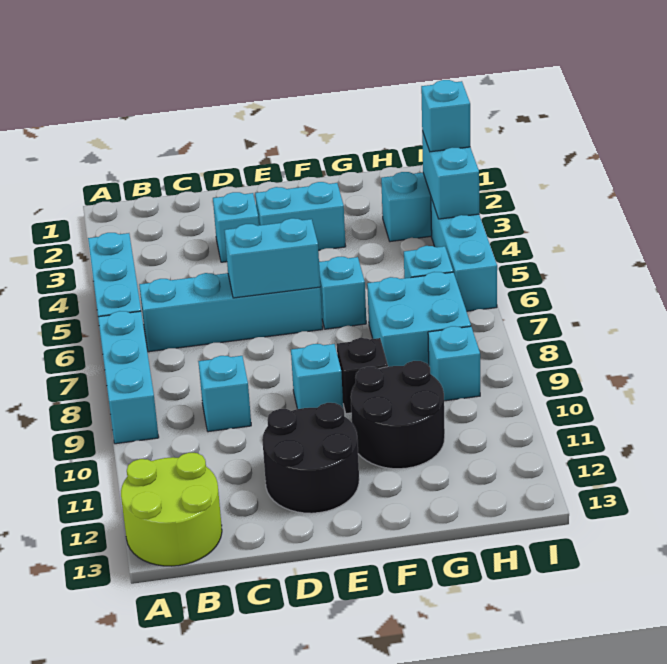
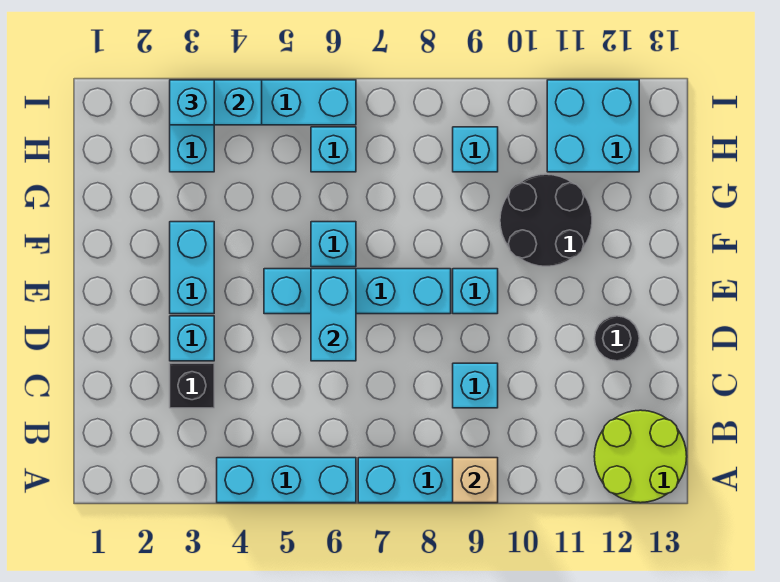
none -> tan 1x1 brick [453,458,498,503]
cyan 1x4 brick [139,273,323,352] -> cyan 1x4 brick turned to [264,269,451,314]
black 2x2 round brick [262,403,359,513] -> black 1x1 round brick [594,316,639,361]
black 1x1 brick [337,338,388,414] -> black 1x1 brick moved to [170,363,214,408]
cyan 2x2 brick [367,272,471,367] -> cyan 2x2 brick moved to [547,80,639,172]

